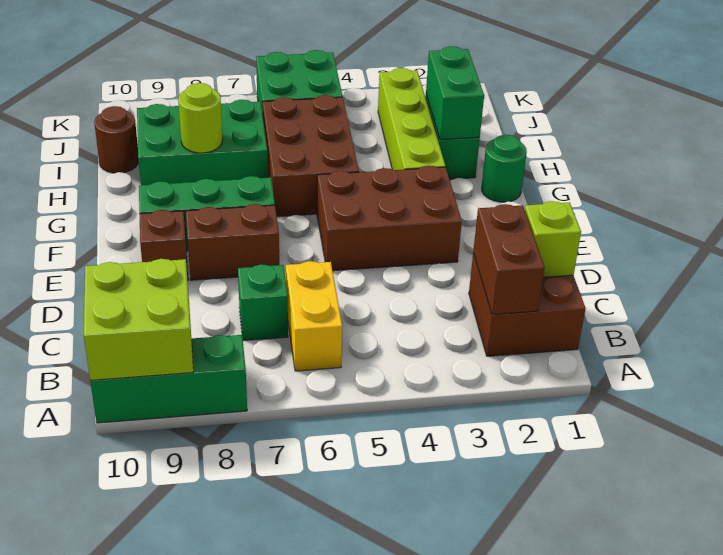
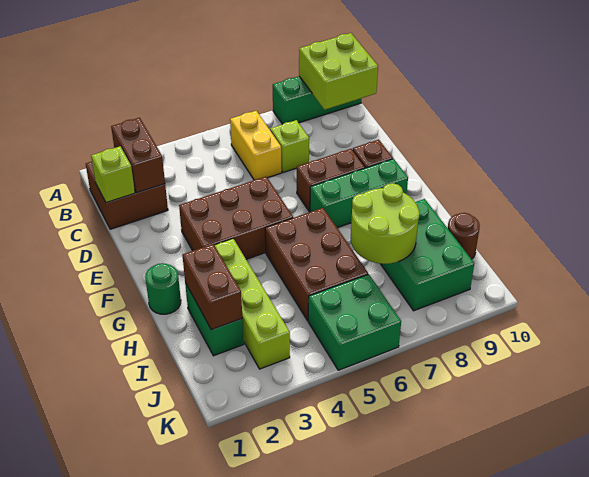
green 1x1 brick [238,264,288,341] -> lime 1x1 brick [270,120,309,173]
green 1x2 brick [426,46,484,139] -> brown 1x2 brick [182,244,242,330]
green 2x3 brick [137,100,268,185] -> green 2x3 brick turned to [381,199,474,311]
lime 1x1 round brick [178,83,223,153] -> lime 2x2 round brick [351,183,420,264]

